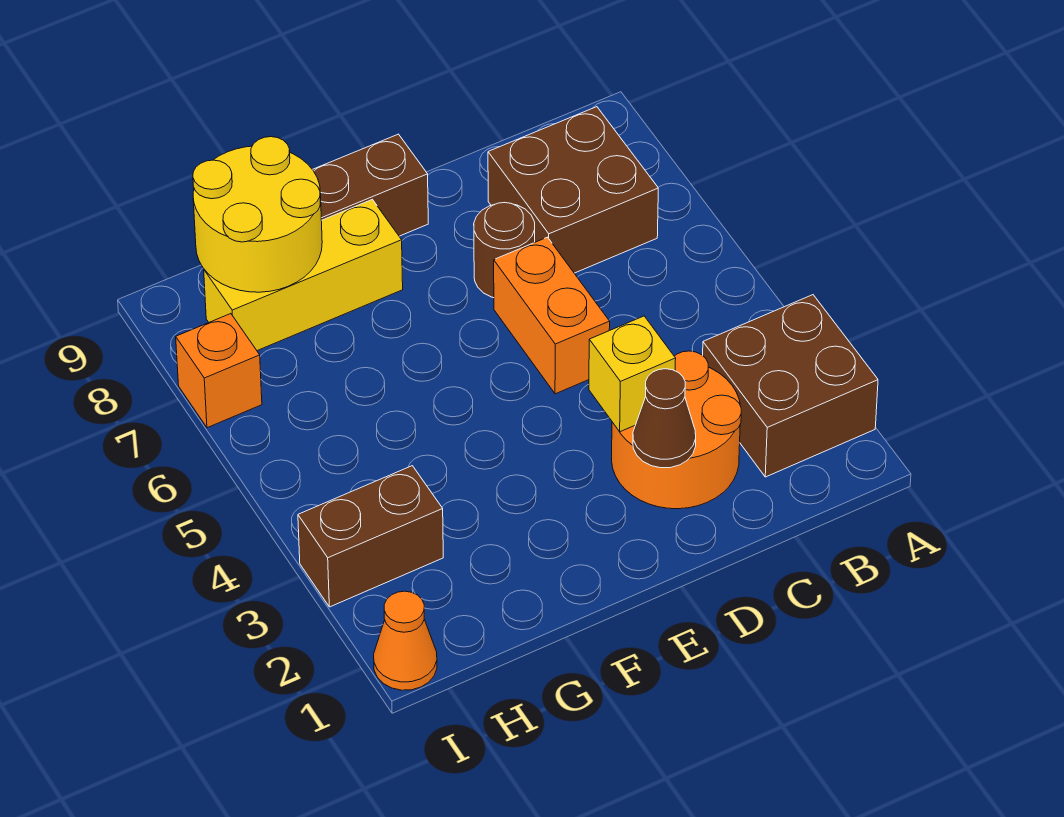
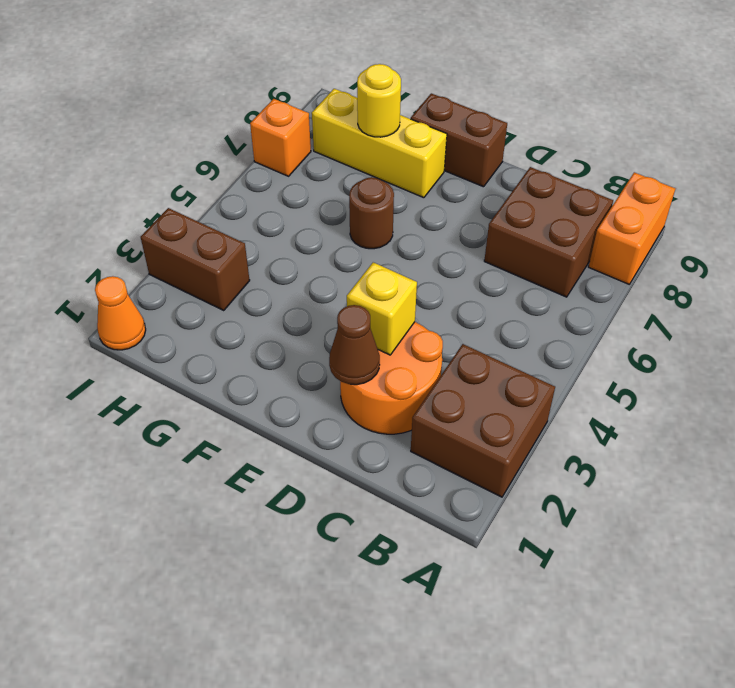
orange 1x2 brick [494,237,610,394] -> orange 1x2 brick moved to [589,172,675,284]
brown 1x1 round brick [474,203,535,298] -> brown 1x1 round brick moved to [349,177,394,249]
yellow 2x2 round brick [193,137,322,292] -> yellow 1x1 round brick [357,64,401,137]

